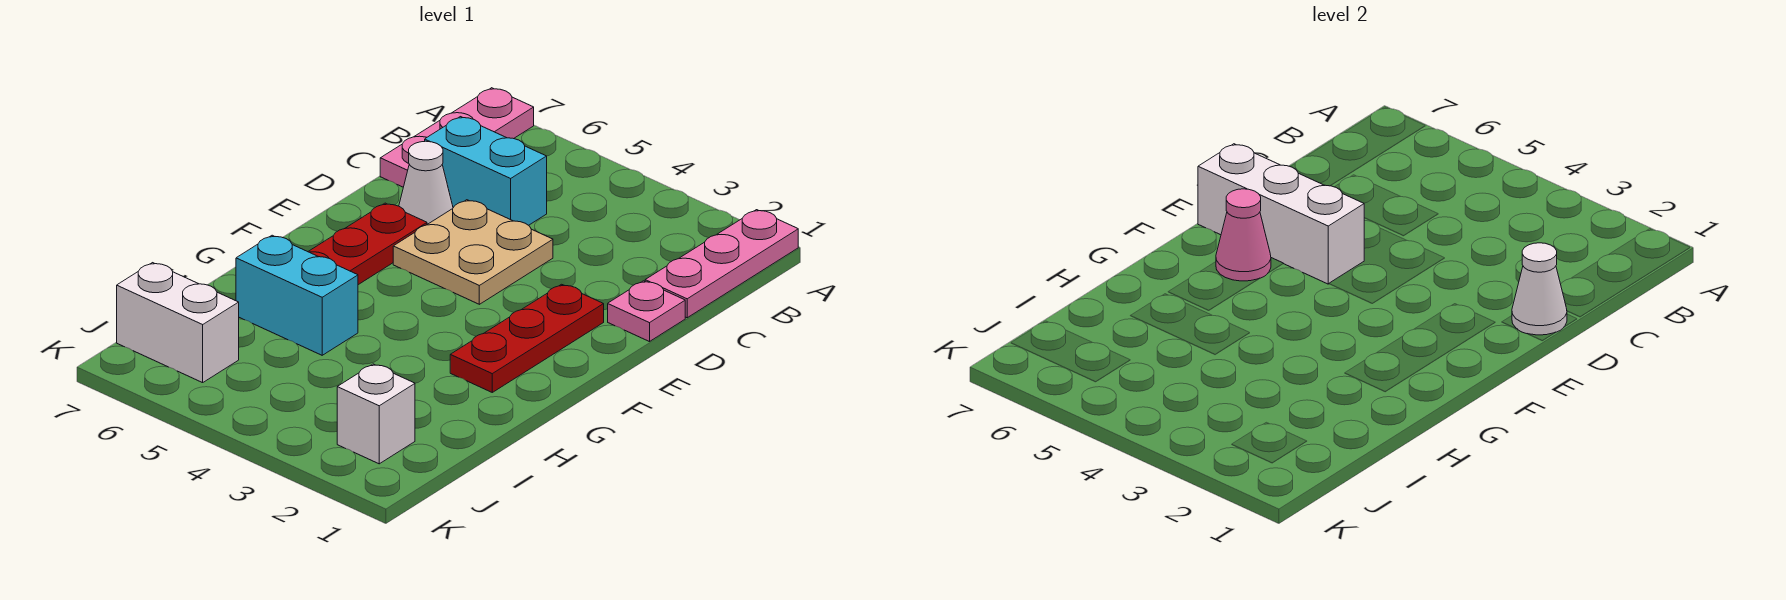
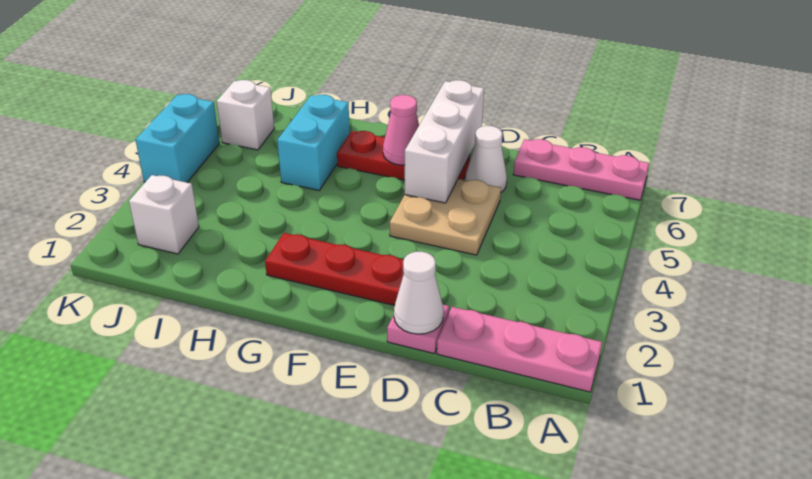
cyan 1x2 brick [425,117,547,225] -> cyan 1x2 brick moved to [136,94,219,182]
white 1x2 brick [117,263,239,383] -> white 1x1 brick [217,80,274,150]

